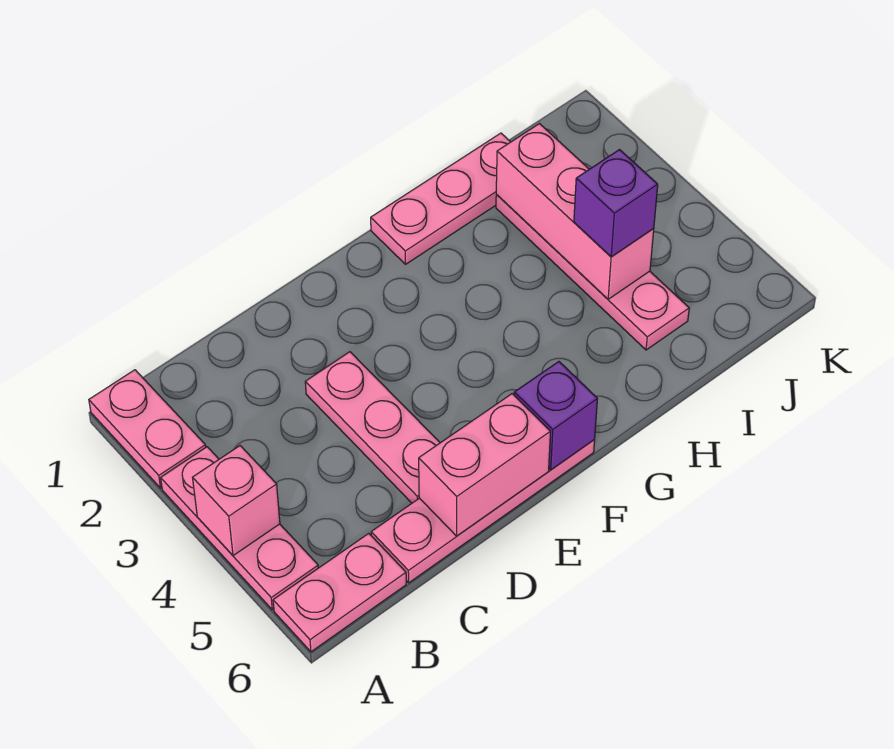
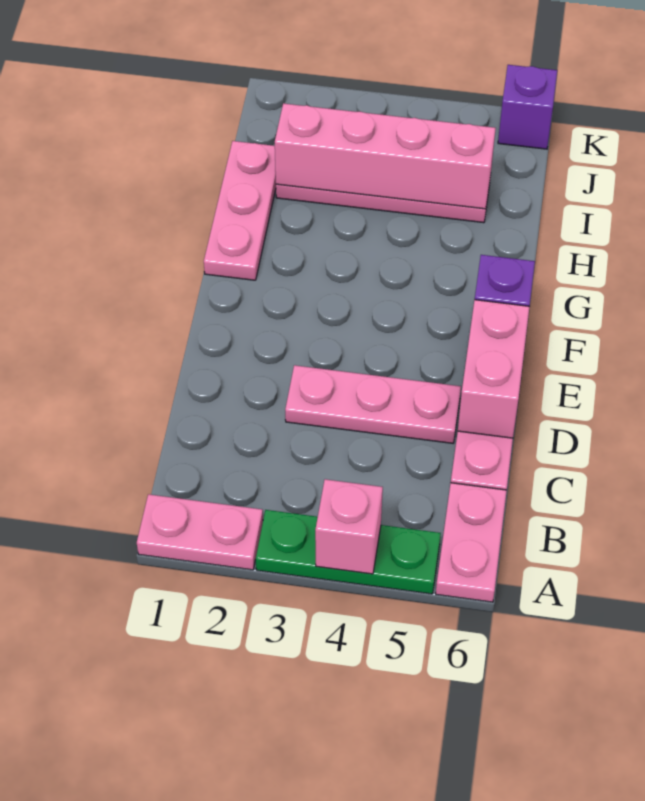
pink 1x3 plate [161,447,318,610] -> green 1x3 plate [256,510,441,594]
pink 1x3 brick [496,124,654,299] -> pink 1x4 brick [275,103,496,209]
purple 1x1 brick [574,150,658,257] -> purple 1x1 brick moved to [498,65,557,149]

